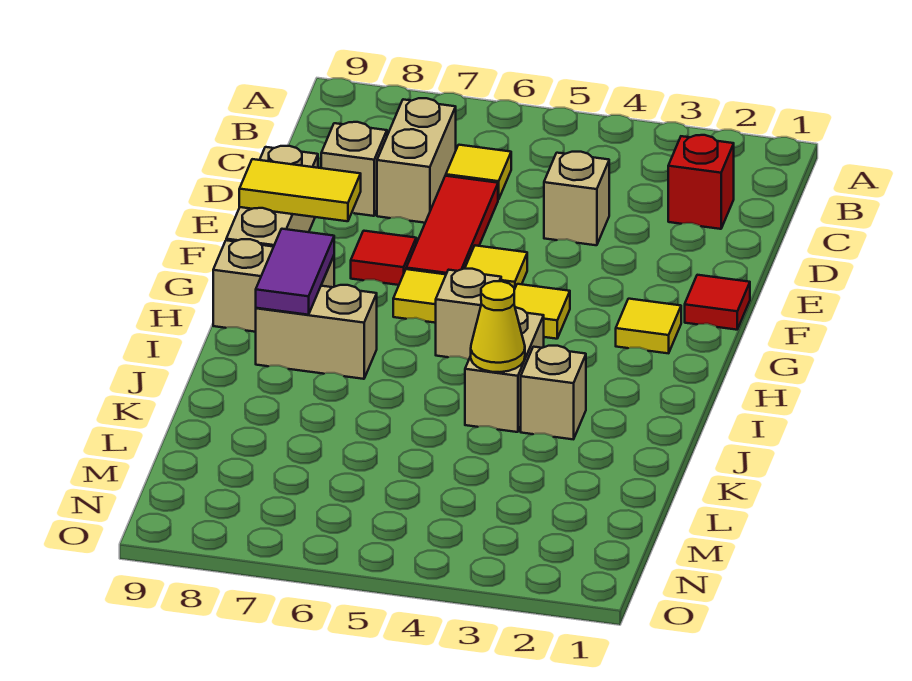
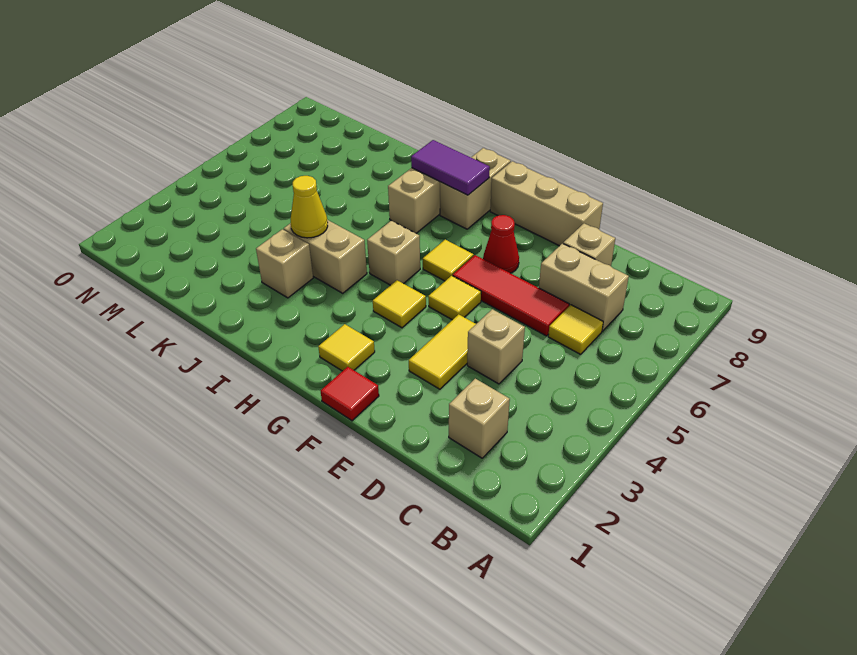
red 1x1 brick [668,135,734,229] -> tan 1x1 brick [449,379,510,458]
red 1x1 tile [351,231,416,285] -> red 1x1 cone [483,215,519,273]
yellow 1x2 tile [239,159,361,221] -> yellow 1x2 tile moved to [409,314,476,389]

